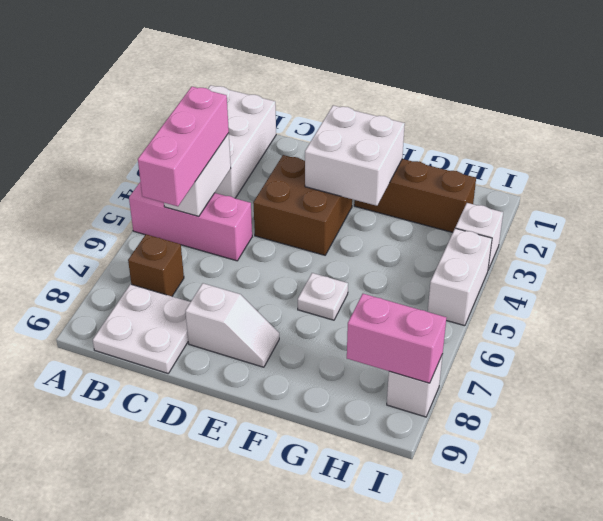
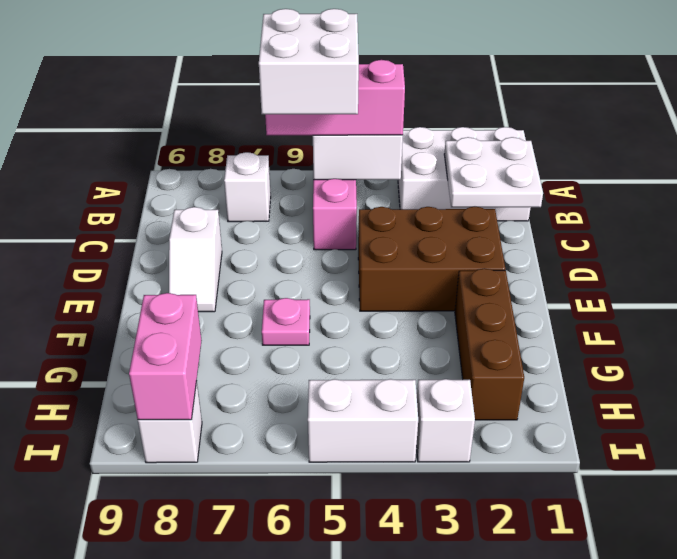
brown 1x1 brick [128,234,184,296] -> white 1x1 brick [224,152,271,222]
white 2x2 plate [93,284,190,373] -> white 2x2 plate moved to [444,137,543,207]
brown 2x2 brick [253,155,352,255] -> brown 2x3 brick [358,207,506,311]
white 2x2 brick [305,105,405,206] -> white 2x2 brick moved to [259,9,359,114]
white 1x1 plate [298,273,348,320] -> pink 1x1 plate [262,298,310,345]

